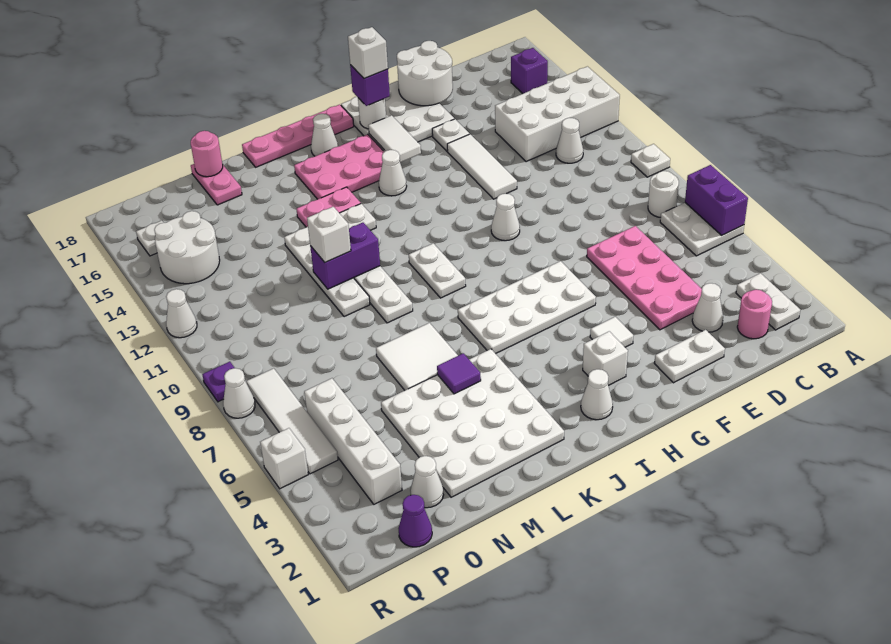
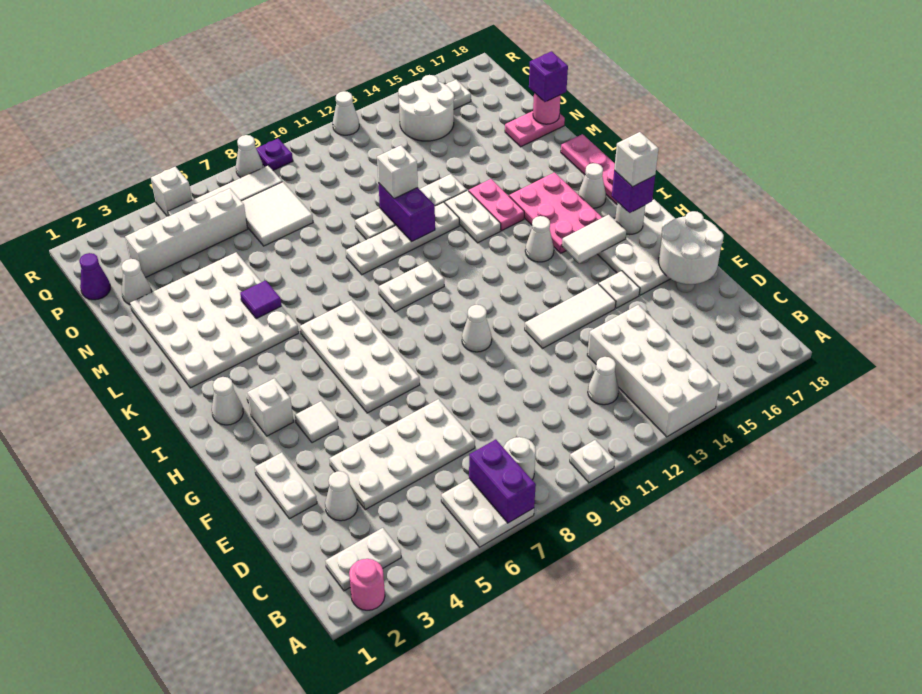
purple 1x2 brick [685,165,748,235] -> purple 1x2 brick turned to [469,440,536,523]
purple 1x1 brick [511,48,548,93] -> purple 1x1 brick moved to [529,51,568,102]
pink 1x1 round brick [737,290,772,339] -> pink 1x1 round brick moved to [349,559,385,610]
pink 2x4 plate [587,226,702,330] -> white 2x4 plate [329,399,475,510]
white 2x2 tile [376,323,458,390] -> white 2x2 tile moved to [241,182,313,246]

